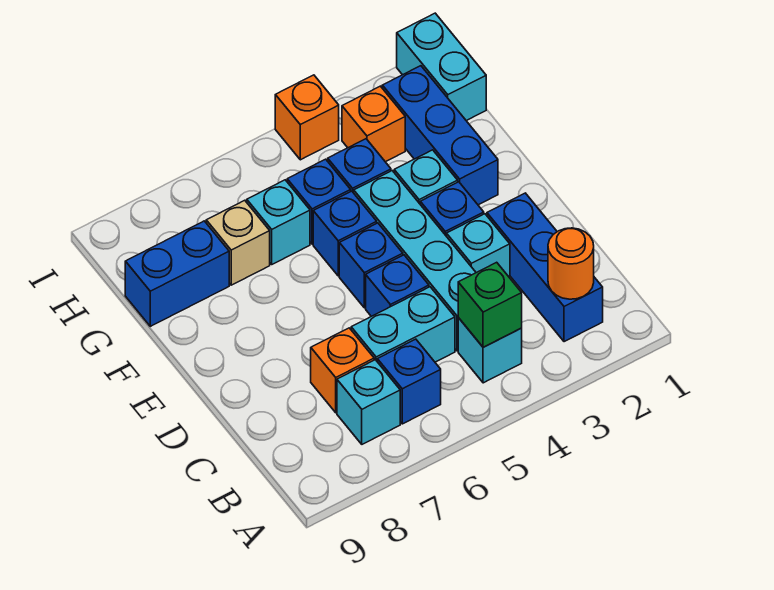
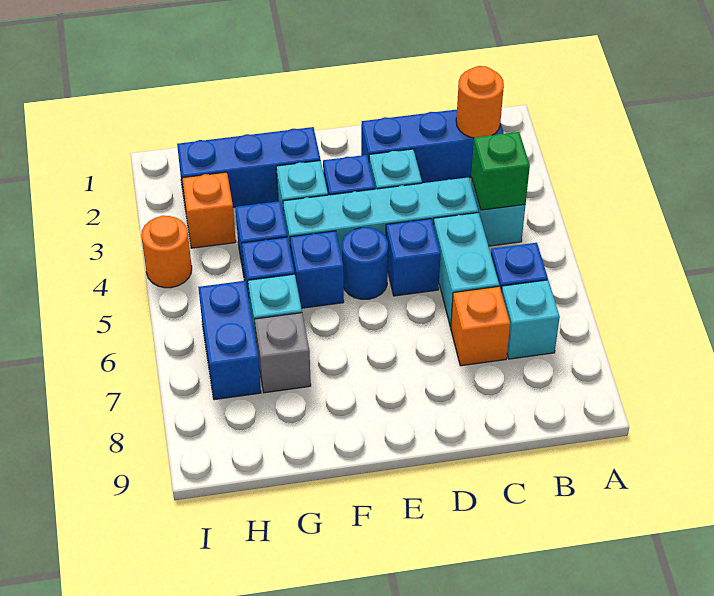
blue 1x1 brick [339,223,403,308] -> blue 1x1 round brick [342,227,388,299]
tan 1x1 brick [206,200,270,285] -> grey 1x1 brick [255,313,311,393]
blue 1x2 brick [125,221,229,326] -> blue 1x2 brick moved to [198,281,261,400]
cyan 1x2 brick [397,13,486,121] -> none
orange 1x1 brick [275,75,339,160] -> orange 1x1 round brick [141,216,192,288]

